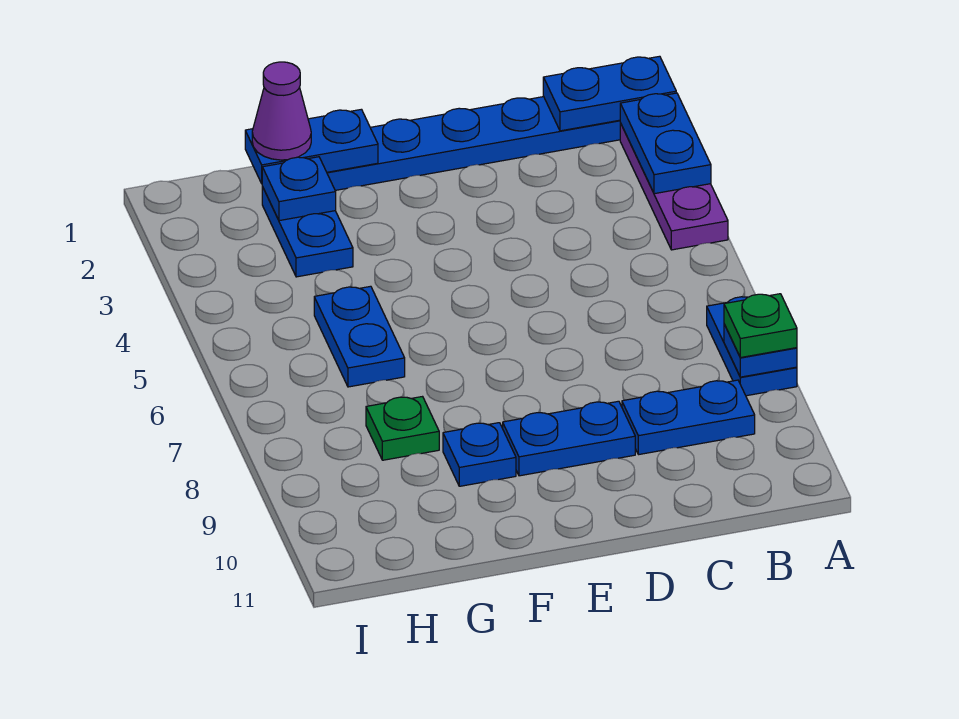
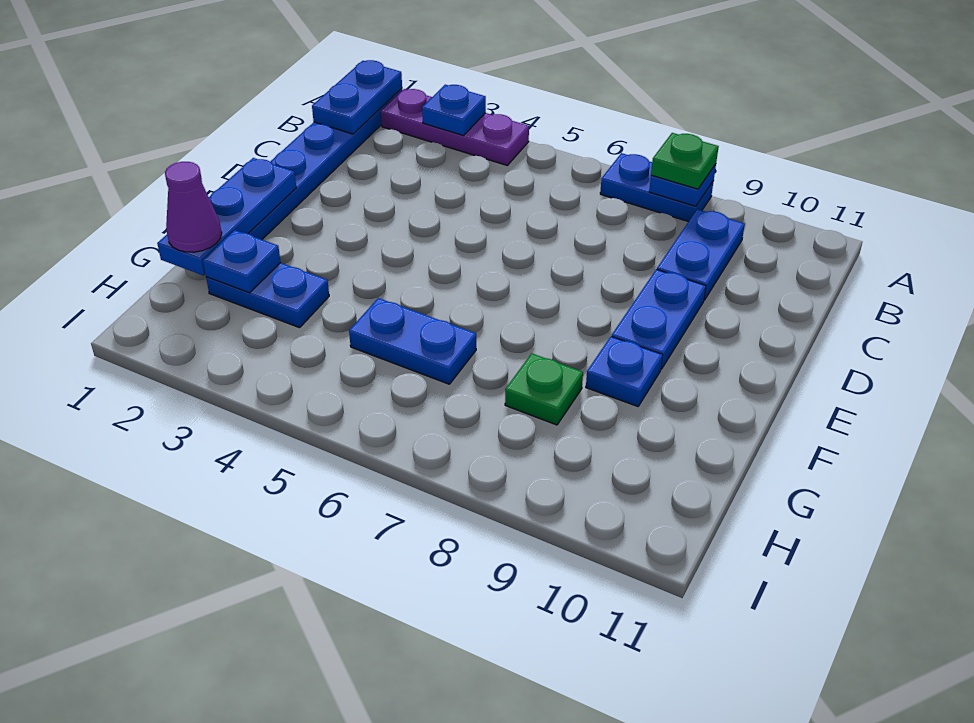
blue 1x2 plate [620,93,711,194] -> blue 1x1 plate [422,85,486,136]
blue 1x2 plate [245,109,378,183] -> blue 1x3 plate [157,158,296,276]

